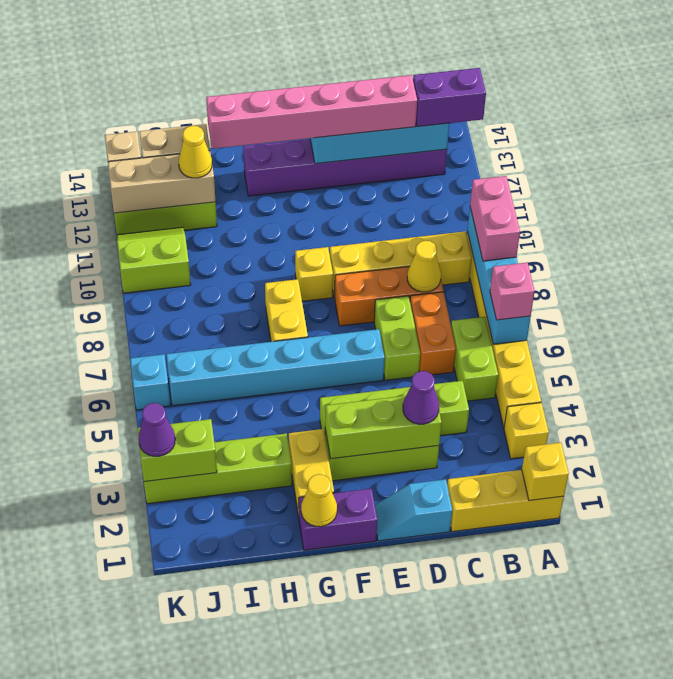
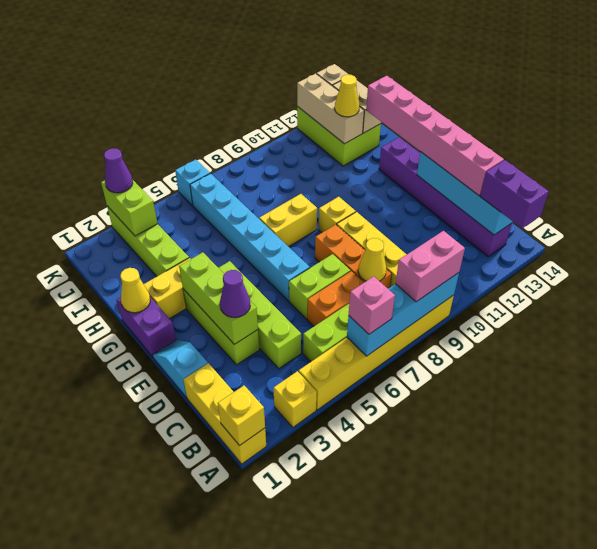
lime 2x2 slope [117,227,191,293] -> none

